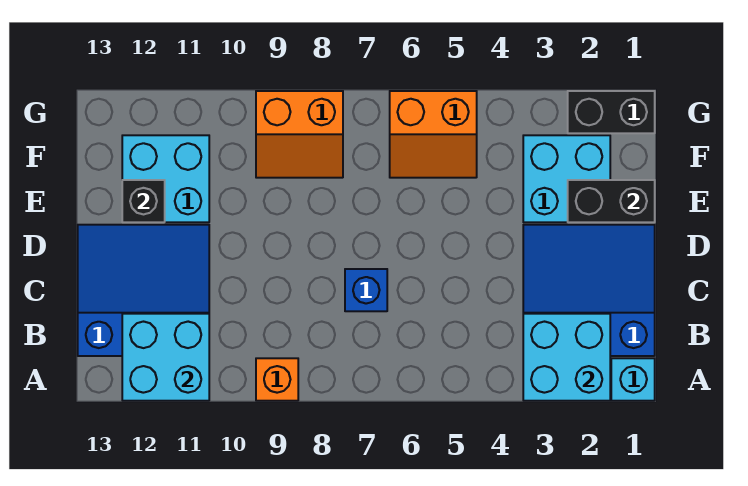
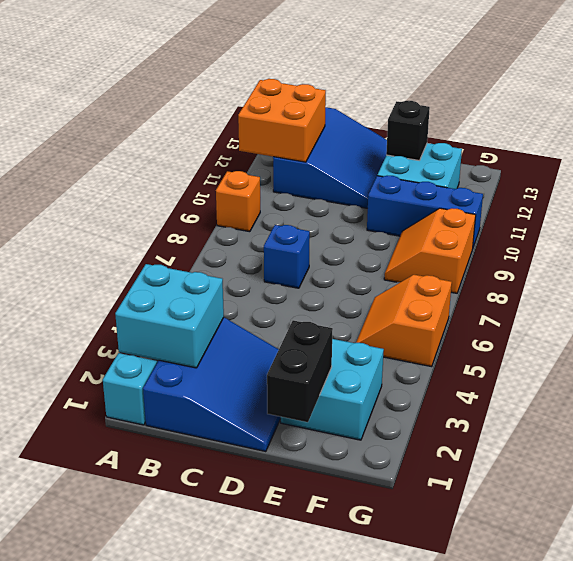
cyan 2x2 brick [122,314,209,401] -> orange 2x2 brick [238,79,326,162]
none -> blue 1x3 brick [367,176,483,247]
black 1x2 brick [568,91,655,133] -> none

